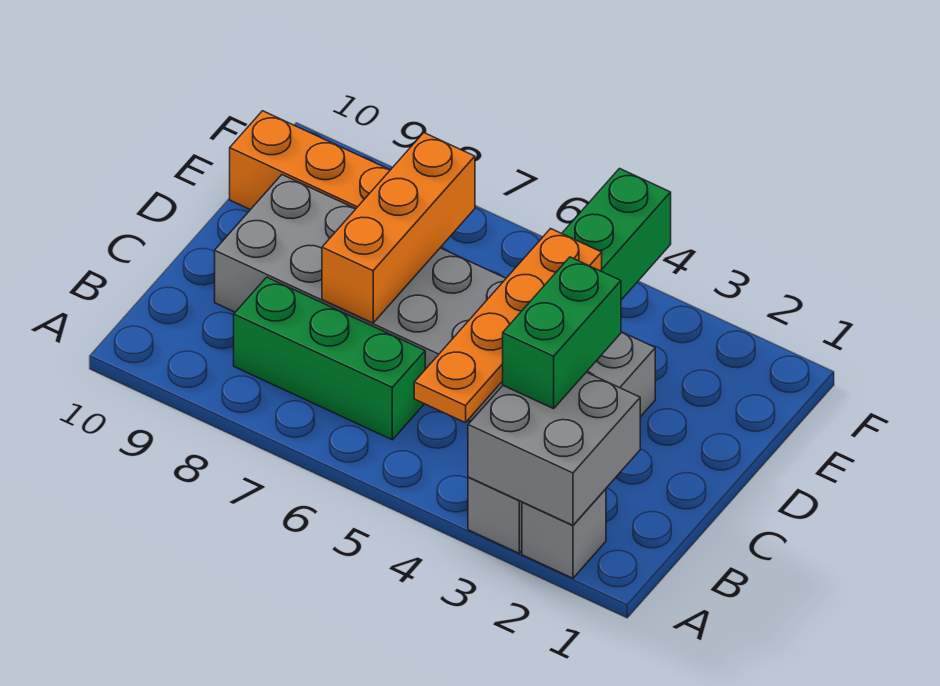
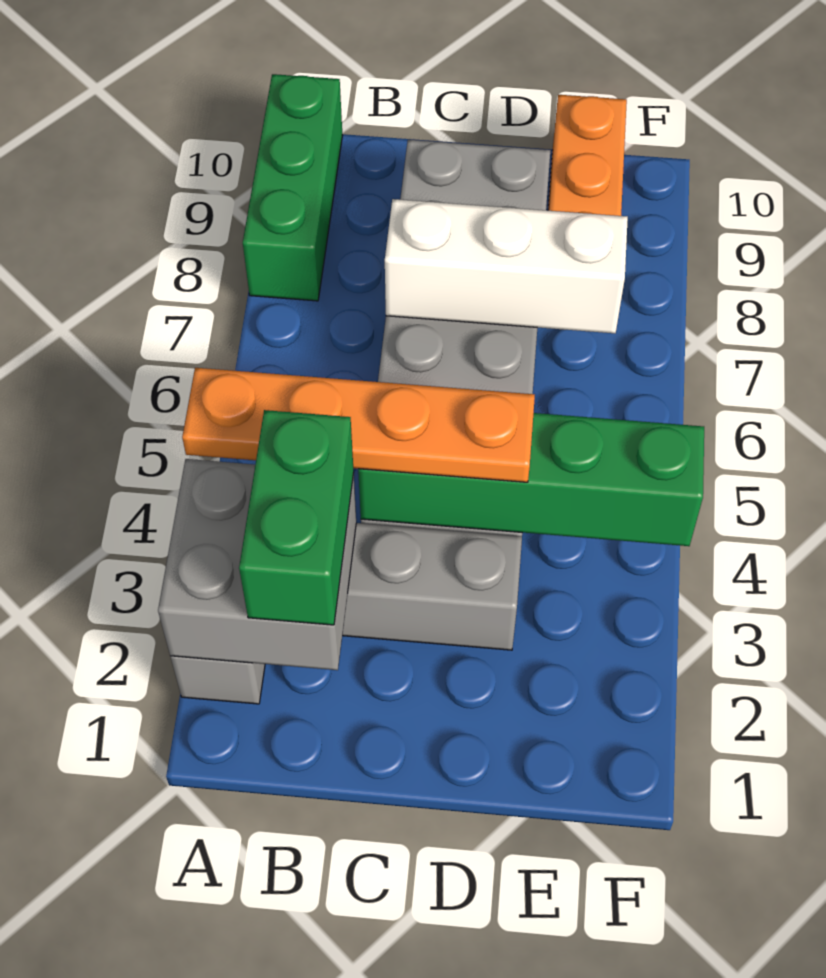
green 1x2 brick [503,257,621,409] -> green 1x2 brick turned to [239,410,354,625]
green 1x3 brick [234,277,425,440] -> green 1x3 brick moved to [243,74,342,301]
orange 1x3 brick [322,133,475,323] -> white 1x3 brick [385,199,628,333]

